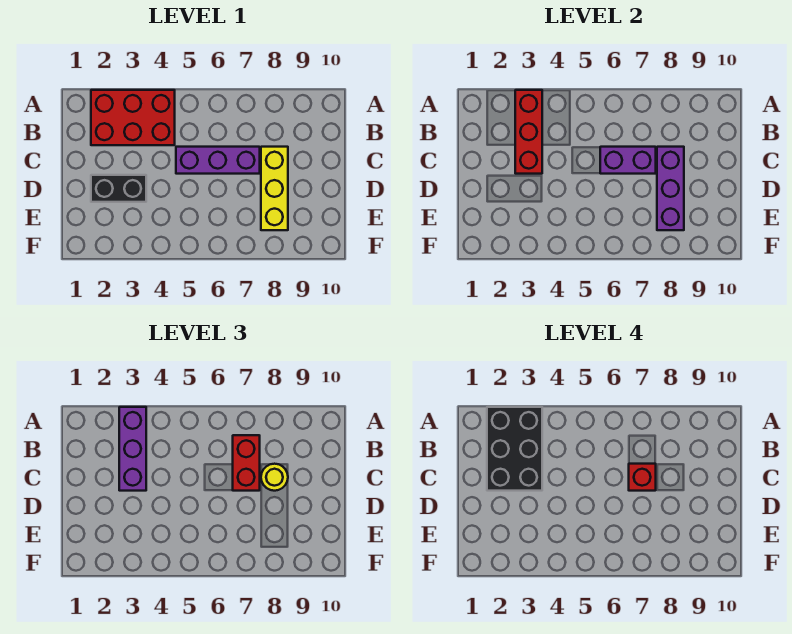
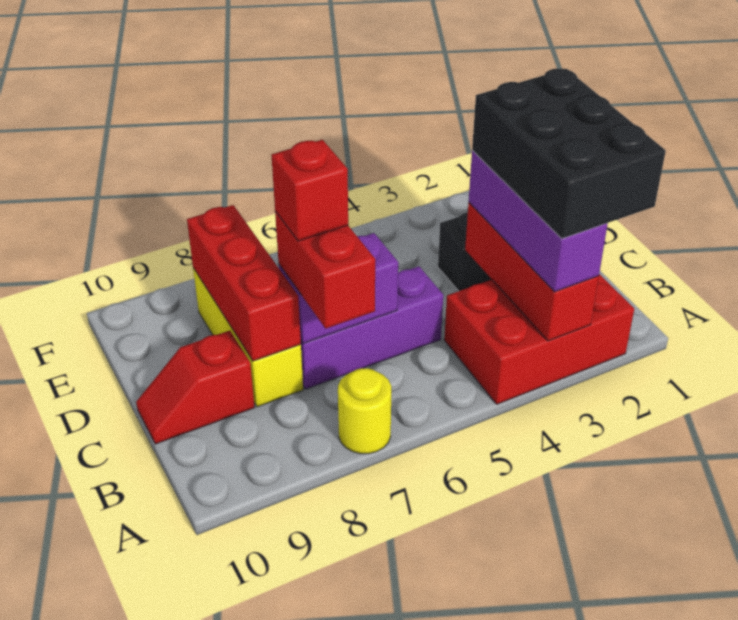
purple 1x3 brick [657,147,684,230] -> red 1x3 brick [187,205,301,361]
yellow 1x1 round brick [261,464,288,491] -> yellow 1x1 round brick moved to [338,368,391,454]
none -> red 1x2 slope [136,331,255,444]

